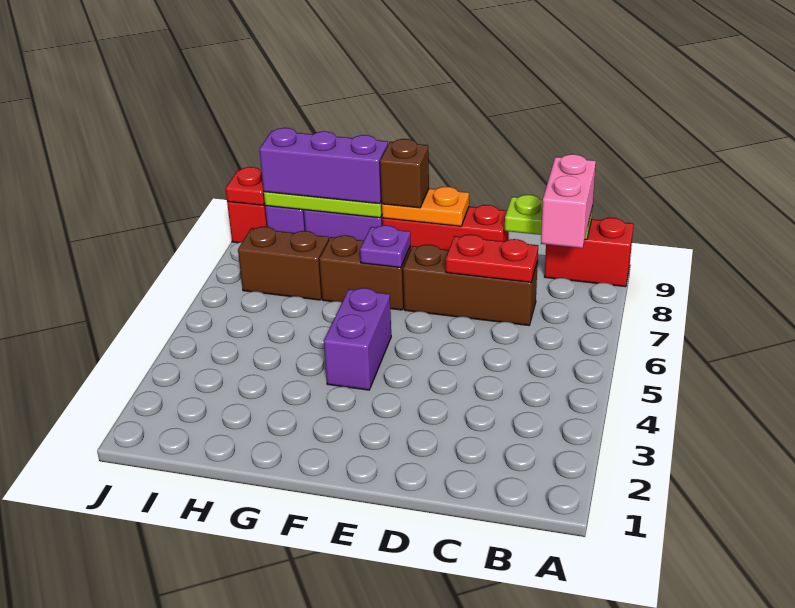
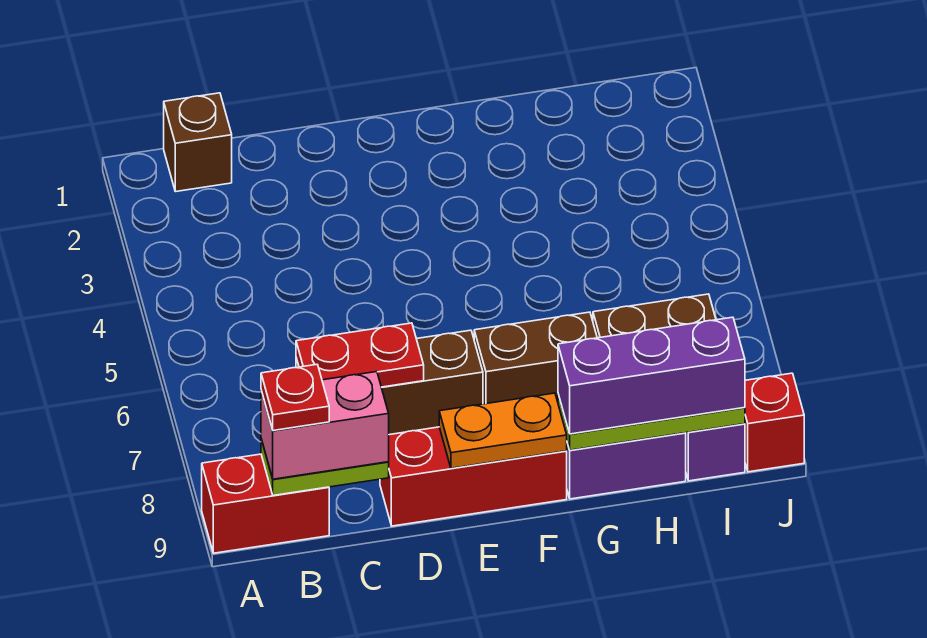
pink 1x2 brick [541,154,596,248] -> pink 1x2 brick turned to [261,372,389,479]
purple 1x2 brick [324,288,391,390] -> none
purple 1x1 plate [360,225,411,268] -> none
brown 1x1 brick [380,139,429,208] -> brown 1x1 brick moved to [164,93,232,192]
red 1x1 plate [225,167,265,205] -> red 1x1 plate moved to [261,364,329,431]

